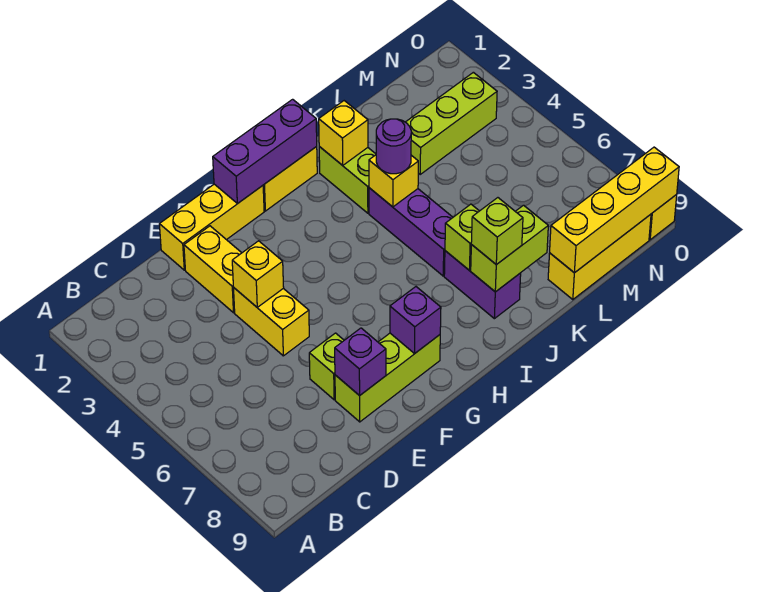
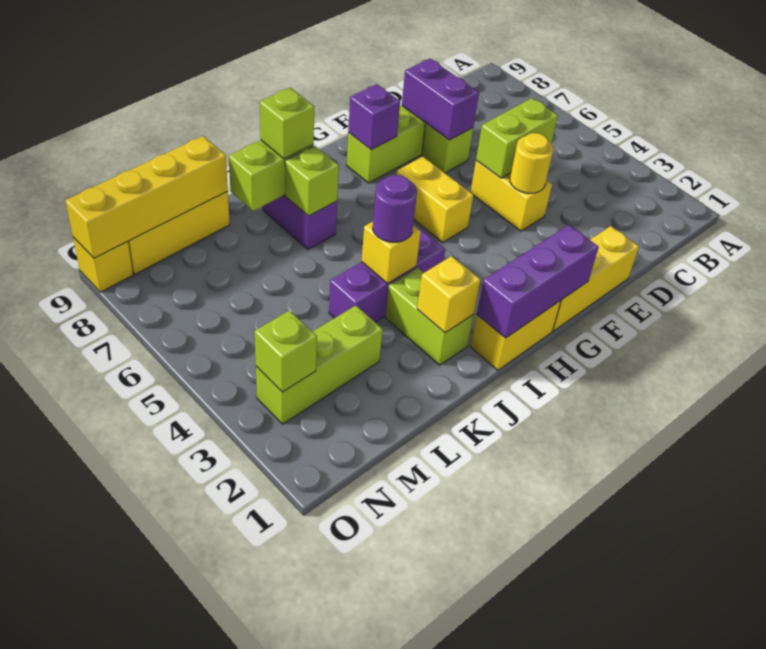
none -> lime 1x2 brick [476,98,558,178]
yellow 1x2 brick [184,226,241,313] -> yellow 1x2 brick moved to [397,157,473,242]
yellow 1x1 brick [232,241,284,307] -> yellow 1x1 round brick [510,133,553,193]
purple 1x1 brick [335,328,386,396] -> purple 1x2 brick [402,59,479,140]
purple 1x3 brick [369,188,453,276] -> purple 1x3 brick turned to [329,228,445,322]
none -> lime 1x1 brick [255,310,317,392]

